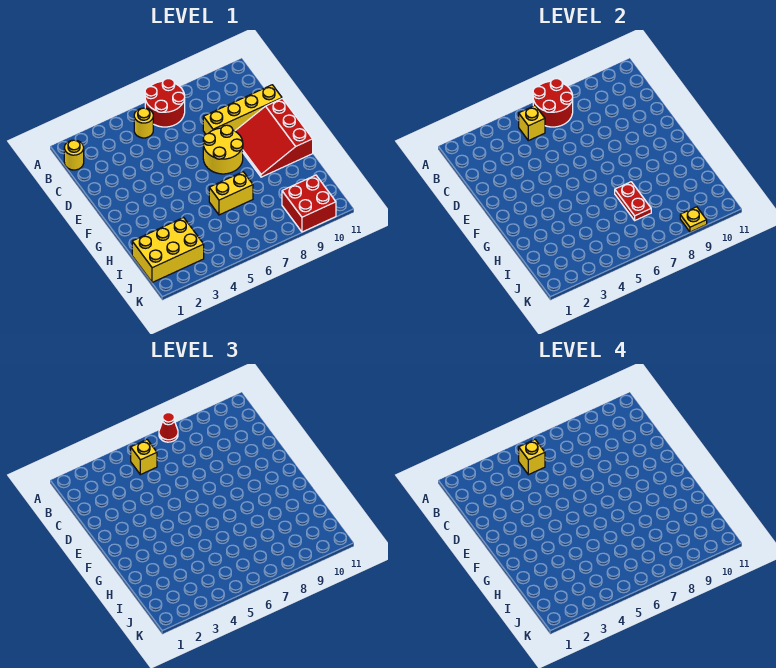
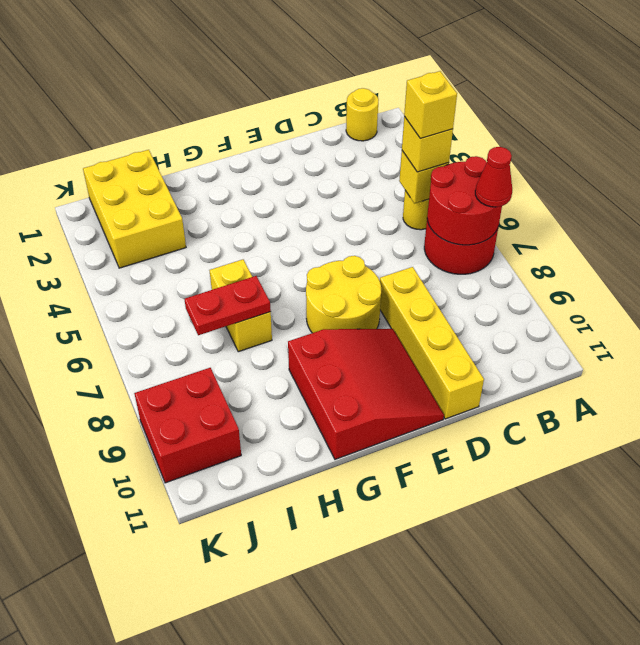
red 3x3 slope [235,99,313,177] -> red 3x3 slope turned to [288,329,444,459]
yellow 1x1 plate [680,207,707,232] -> none

